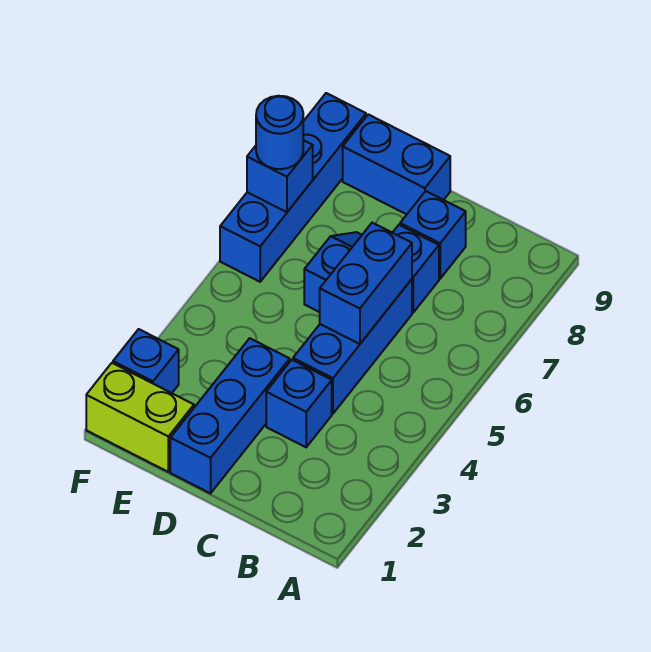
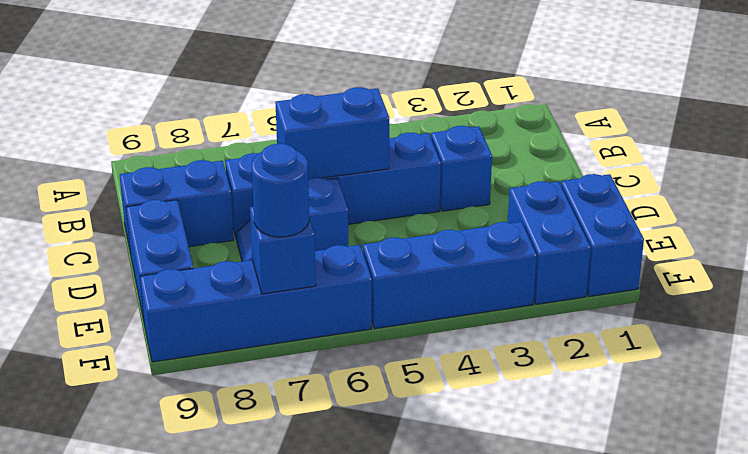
blue 1x1 brick [400,191,466,279] -> blue 1x2 brick [120,160,234,254]
blue 1x3 brick [170,338,290,493] -> blue 1x3 brick moved to [363,222,537,329]
lime 1x2 brick [86,363,194,472] -> blue 1x2 brick [561,174,644,296]
blue 1x1 brick [113,329,179,393] -> blue 1x2 brick [508,181,591,304]

